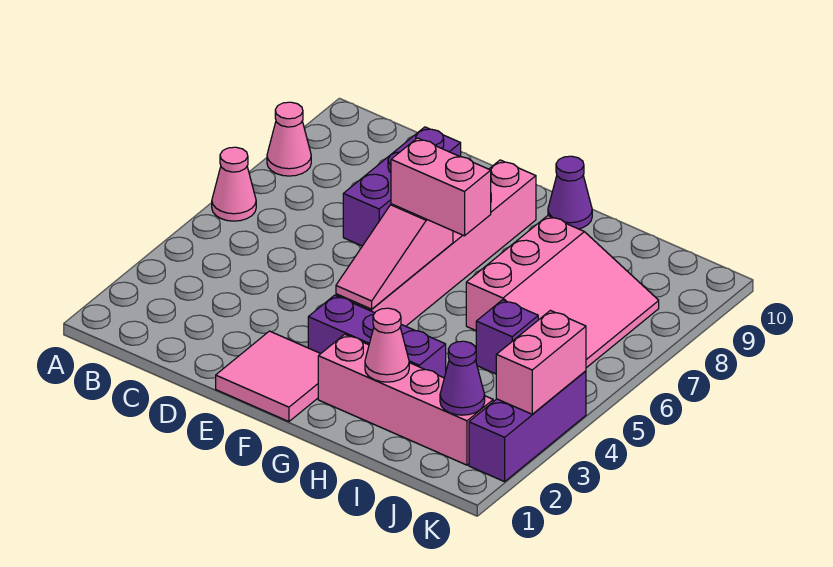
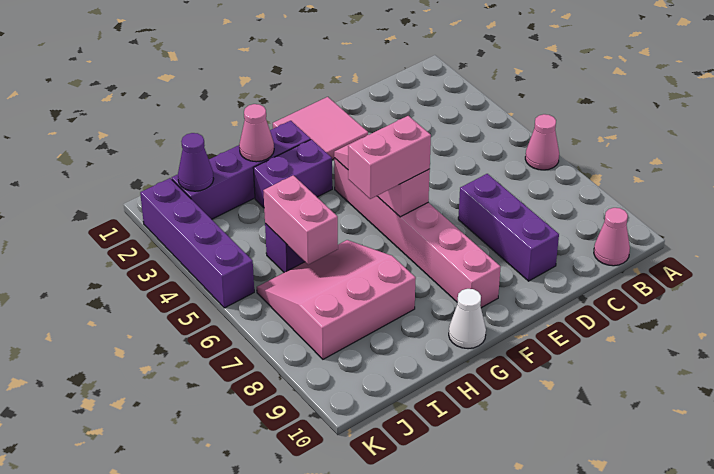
pink 1x1 cone [267,102,311,176] -> pink 1x1 cone moved to [594,208,630,266]
purple 1x3 brick [308,295,446,378] -> purple 1x2 brick [253,139,332,207]
pink 1x4 brick [318,334,493,465] -> purple 1x4 brick [172,121,311,219]
purple 1x1 cone [548,156,592,229] -> white 1x1 cone [449,289,486,349]
pink 3x3 slope [466,216,659,368] -> pink 3x3 slope turned to [257,240,416,359]
purple 1x3 brick [469,371,586,482] -> purple 1x4 brick [140,178,254,308]
pink 1x2 brick [496,310,586,414] -> pink 1x2 brick moved to [263,175,338,265]

